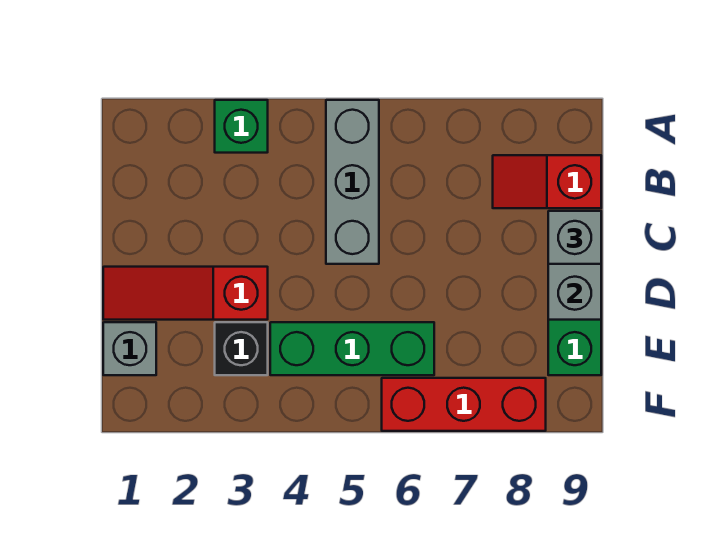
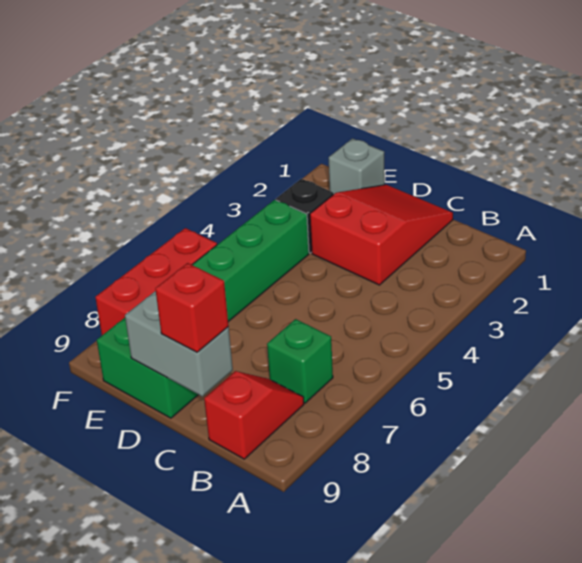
green 1x1 brick [215,100,268,153] -> green 1x1 brick moved to [267,319,333,403]
grey 1x3 brick [326,100,379,264] -> none
grey 1x1 brick [548,211,601,264] -> red 1x1 brick [155,263,229,352]
red 1x3 slope [103,267,268,320] -> red 2x3 slope [310,185,453,285]

